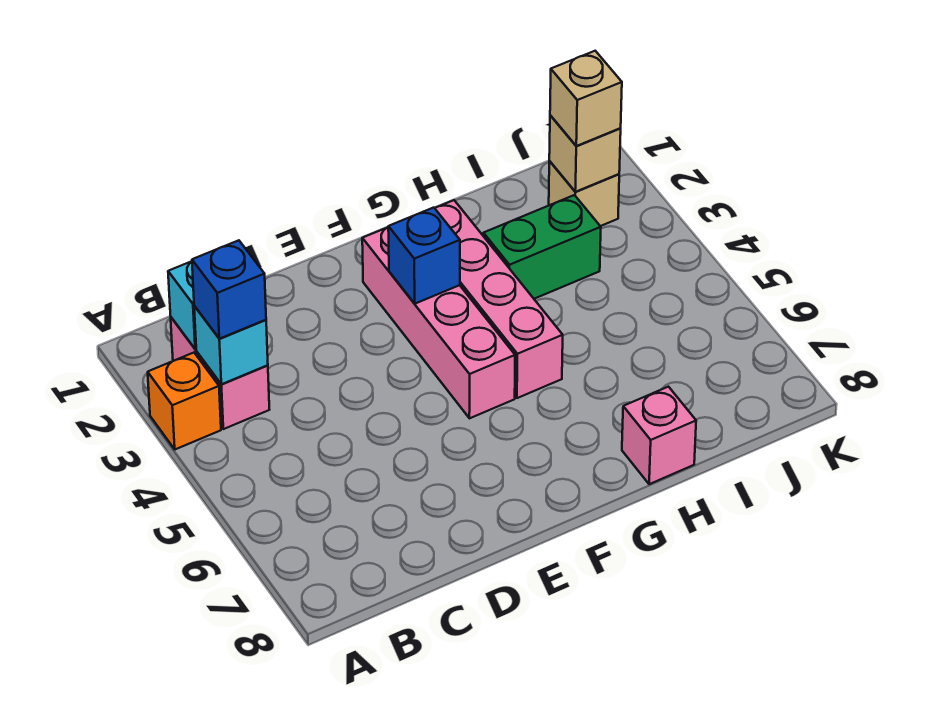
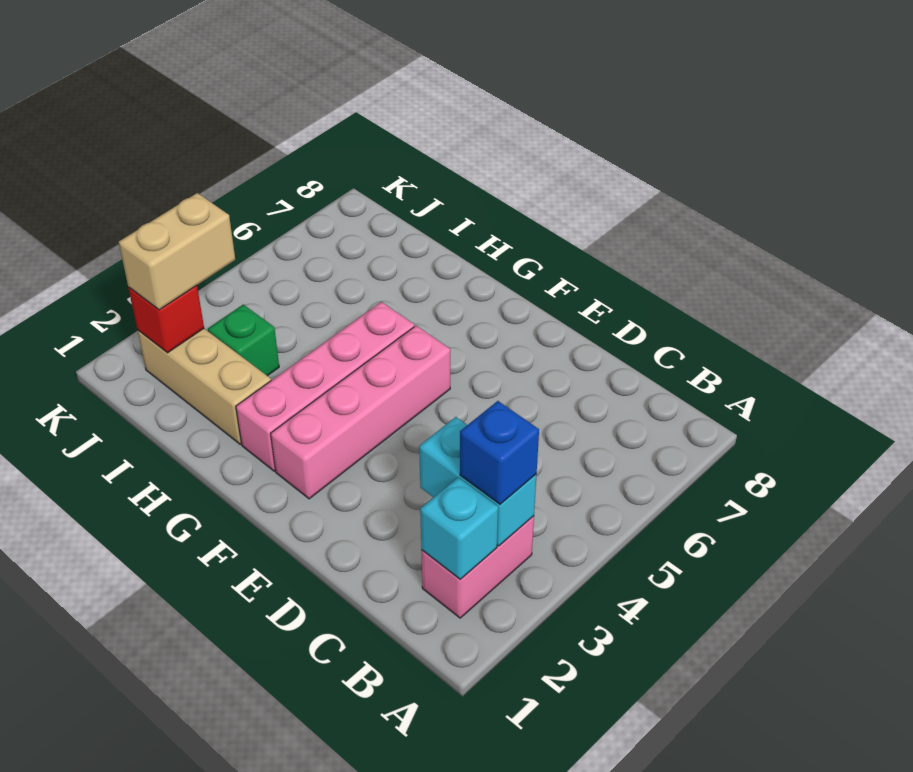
orange 1x1 brick [148,353,221,449] -> none
cyan 1x1 brick [194,306,268,384] -> cyan 1x2 brick [419,417,537,546]
blue 1x1 brick [388,208,460,304] -> none
green 1x2 brick [483,195,601,299] -> green 1x1 brick [208,305,279,376]
pink 1x1 brick [622,387,696,484] -> none
tan 1x1 brick [549,161,619,226] -> tan 1x3 brick [138,329,271,444]
tan 1x1 brick [549,115,621,192] -> red 1x1 brick [128,286,204,353]
tan 1x1 brick [550,51,622,146] -> tan 1x2 brick [119,193,235,310]

